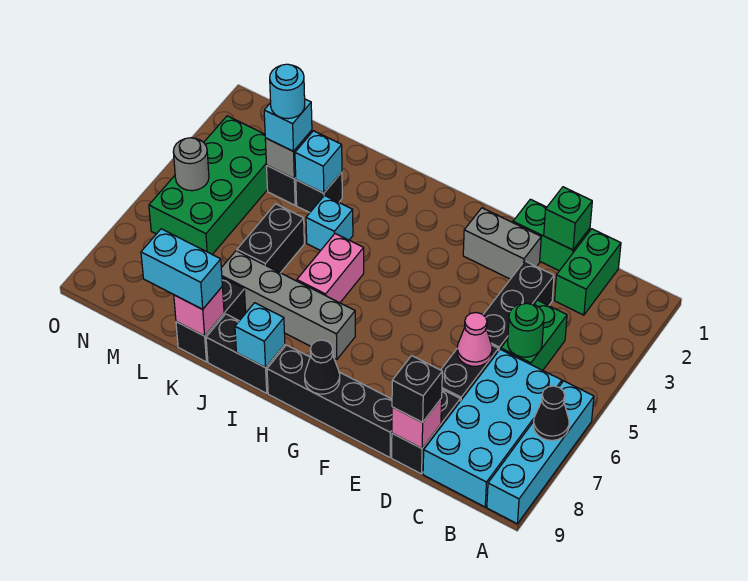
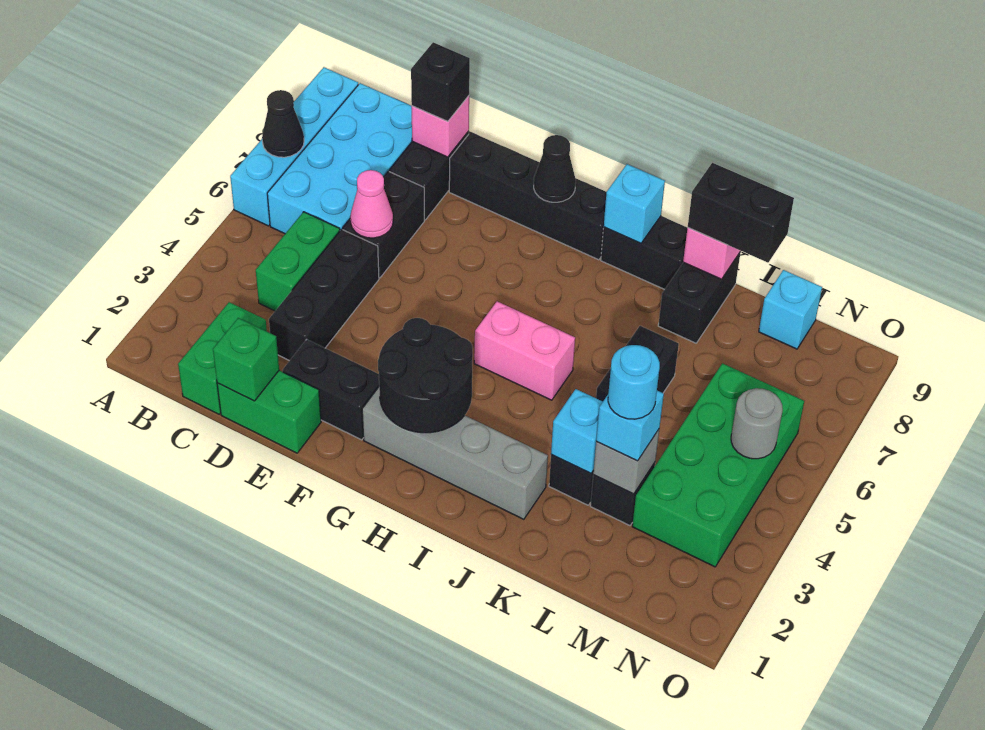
green 1x1 round brick [508,303,544,357] -> none
grey 1x2 brick [463,208,541,279] -> black 1x2 brick [283,339,379,440]
none -> black 2x2 round brick [378,318,473,433]
grey 1x4 brick [221,251,355,360] -> grey 1x4 brick moved to [362,387,548,519]
pink 1x2 brick [297,234,364,303] -> pink 1x2 brick turned to [474,301,575,400]
cyan 1x1 brick [306,196,353,251] -> cyan 1x1 brick moved to [759,270,822,349]
cyan 1x2 brick [141,229,222,309] -> black 1x2 brick [688,163,794,263]

